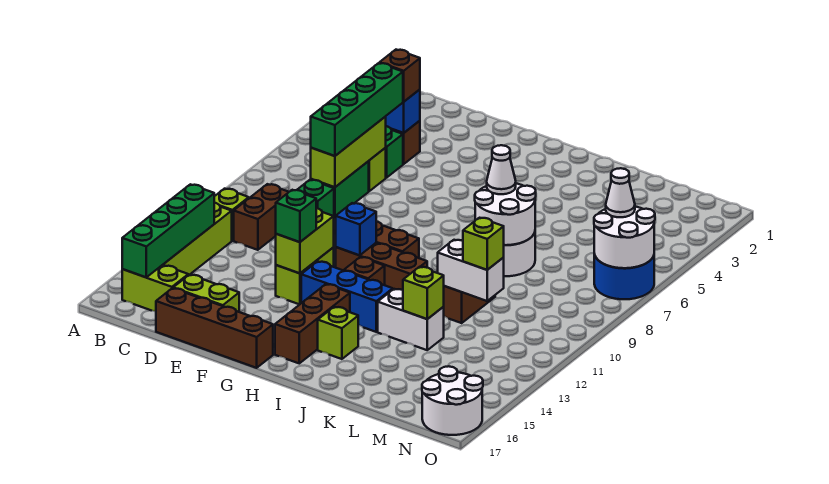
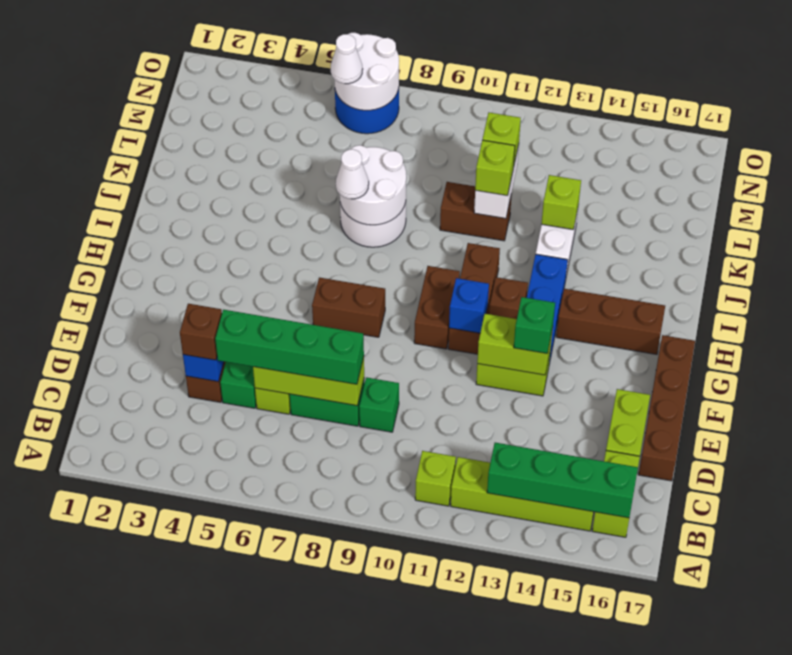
brown 1x2 brick [234,184,288,250] -> brown 1x2 brick moved to [312,277,385,337]
lime 1x1 brick [318,307,358,359] -> lime 1x1 brick moved to [475,140,515,196]
white 2x2 round brick [422,366,483,435] -> none

